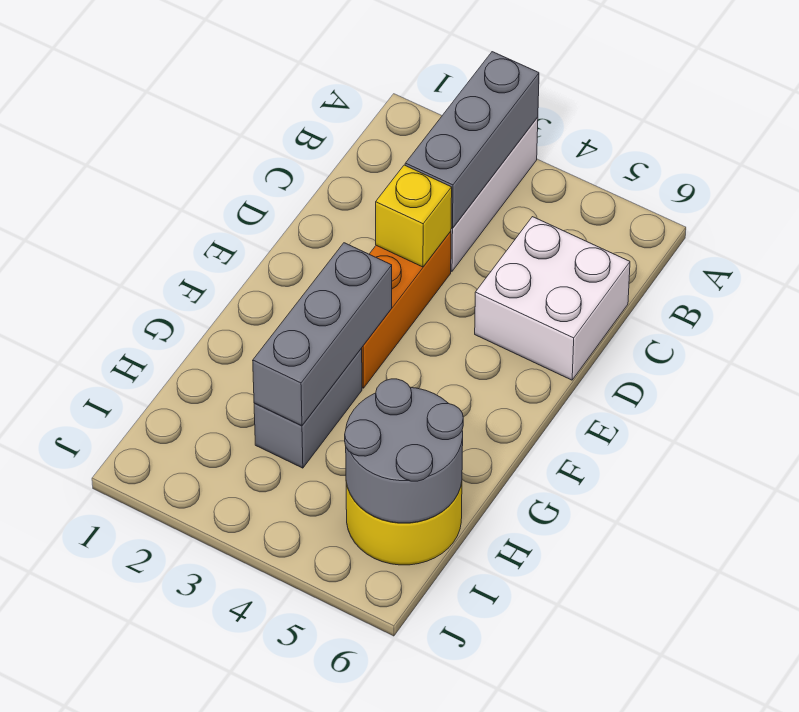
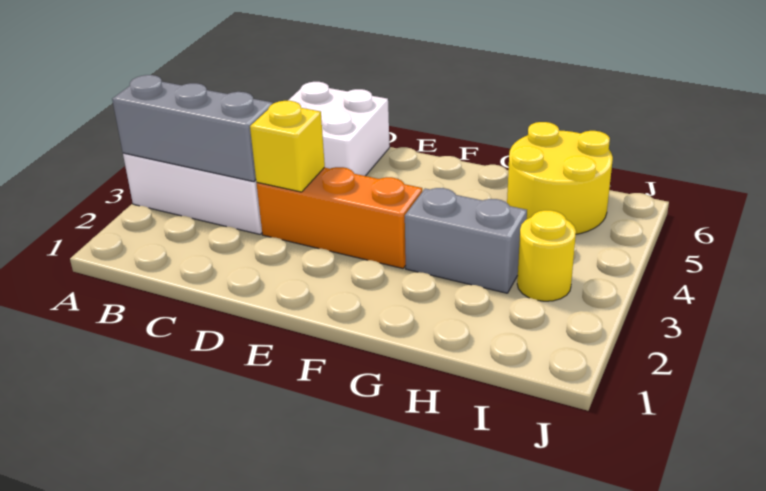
grey 1x3 brick [253,243,392,426] -> none
grey 2x2 round brick [345,379,463,523] -> none
none -> yellow 1x1 round brick [517,210,576,301]

